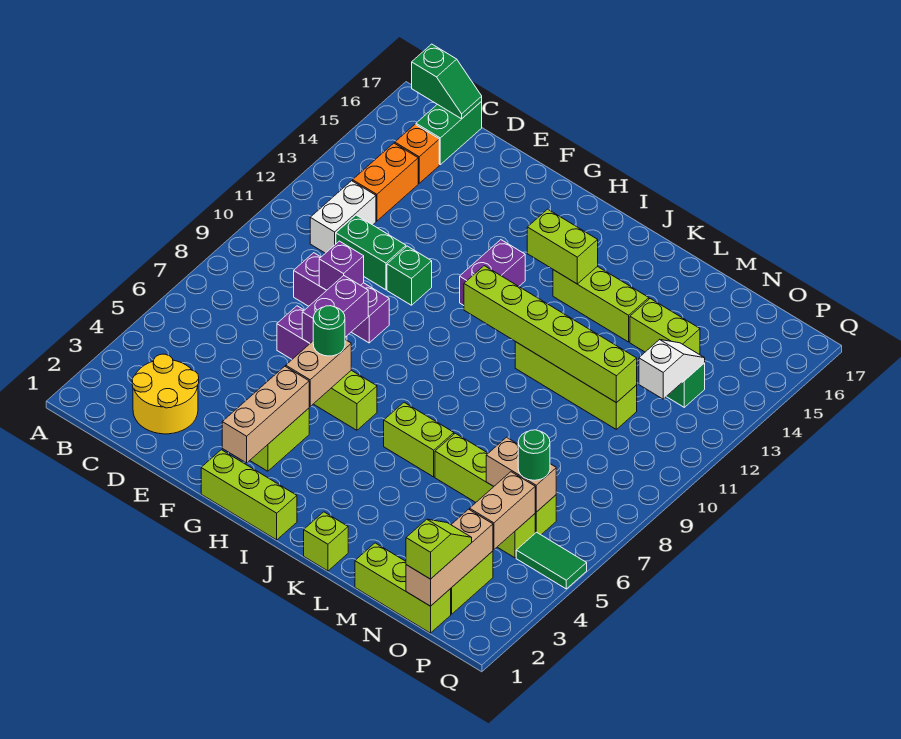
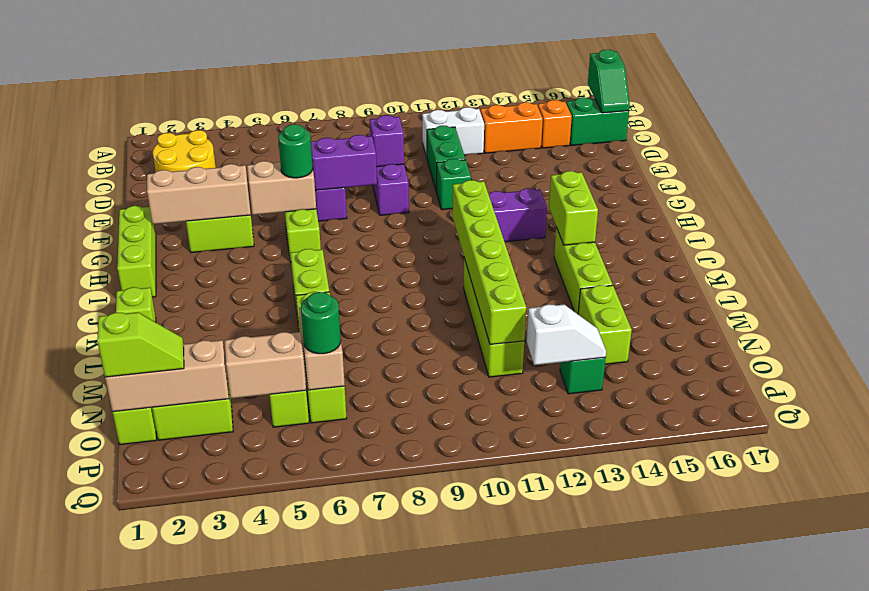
green 1x2 tile [516,532,587,589] -> none

